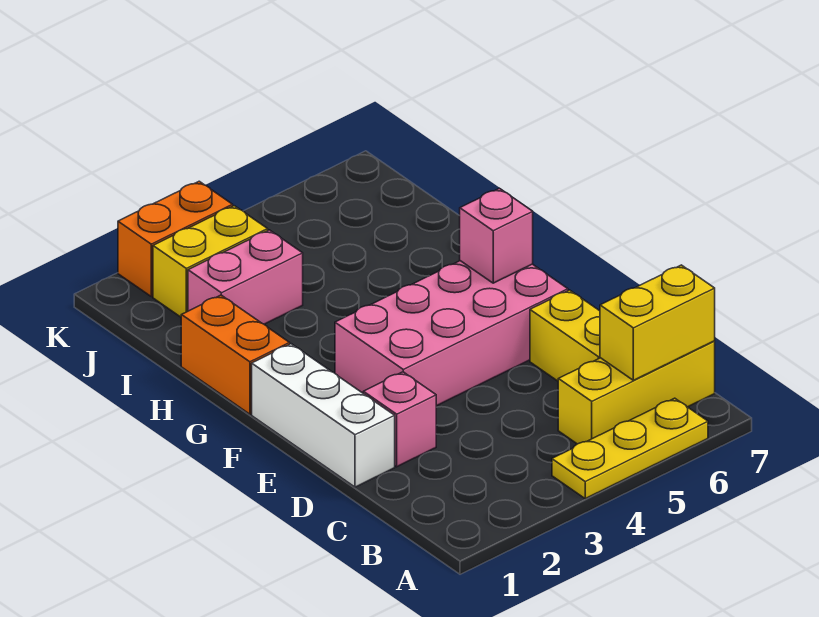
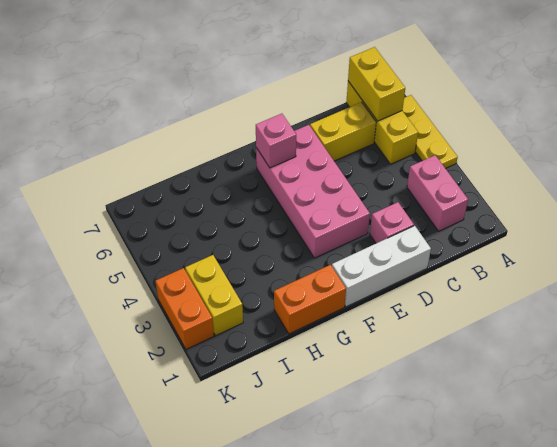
pink 1x2 brick [188,230,303,324] -> pink 1x2 brick moved to [407,155,468,231]

